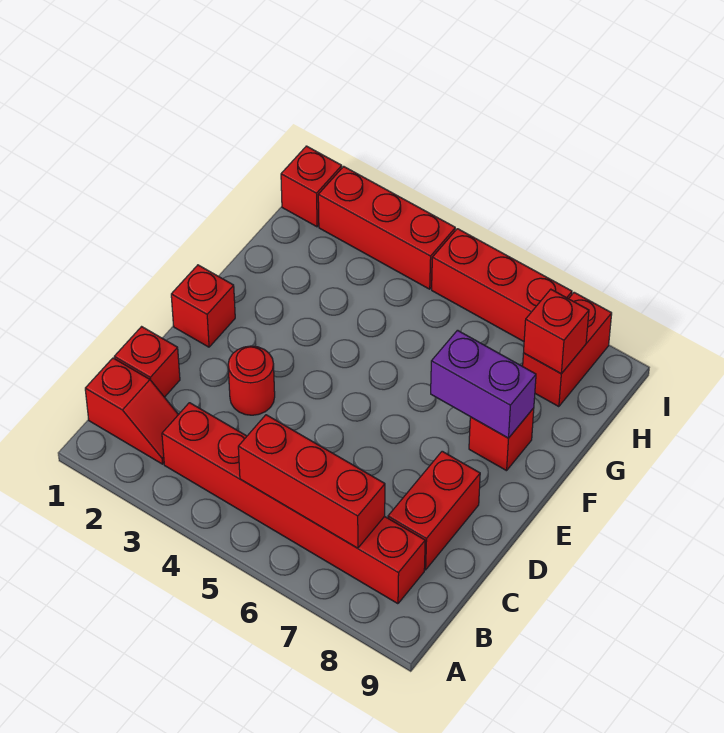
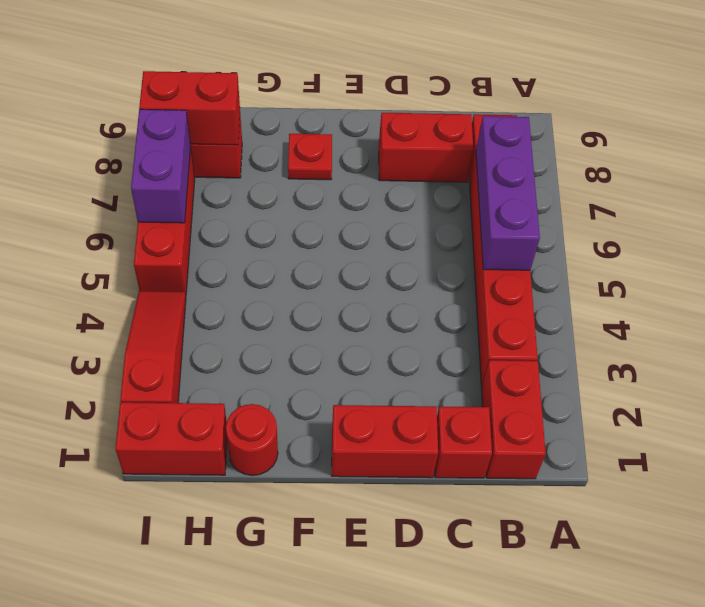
red 1x2 slope [85,358,178,464] -> red 1x2 brick [481,360,546,479]
red 1x3 brick [238,415,385,548] -> purple 1x3 brick [476,116,540,270]
red 1x1 round brick [228,346,275,415] -> red 1x1 round brick moved to [226,404,278,475]
red 1x1 brick [171,265,235,347] -> red 1x2 brick [332,405,438,478]
purple 1x2 brick [431,330,536,438] -> purple 1x2 brick moved to [131,109,191,223]
red 1x1 brick [469,408,534,471] -> red 1x1 plate [288,134,332,180]
red 1x1 brick [524,289,589,374] -> red 1x2 brick [139,71,240,145]
red 1x1 brick [281,146,342,227] -> red 1x2 brick [115,402,227,475]
red 1x3 brick [318,166,455,289] -> red 1x3 slope [120,291,186,403]

